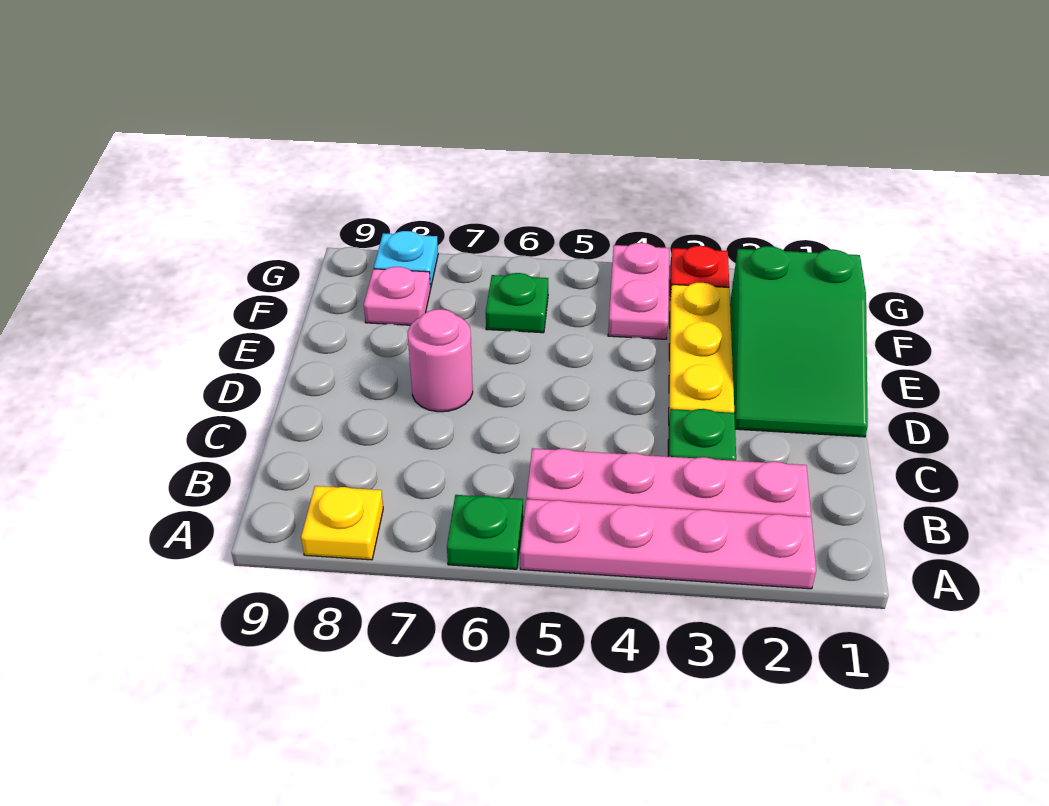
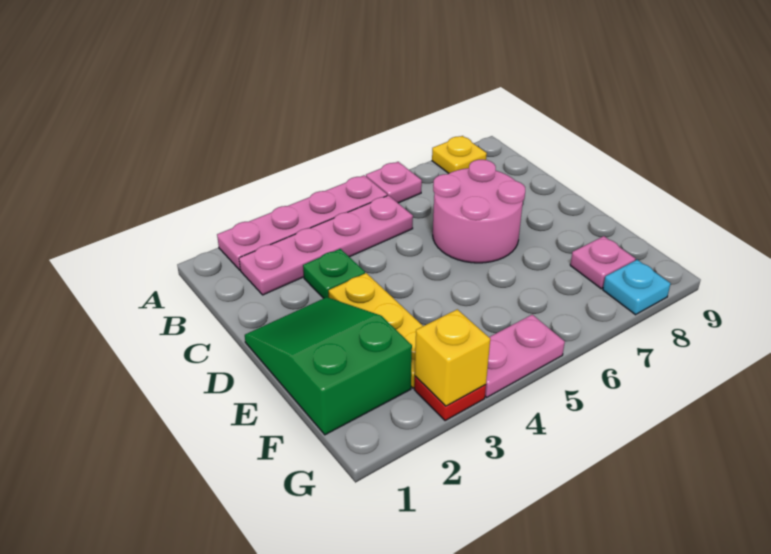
green 1x1 plate [447,495,523,569] -> pink 1x1 plate [366,162,422,203]
pink 1x1 round brick [408,309,473,412] -> pink 2x2 round brick [433,160,525,263]
pink 1x2 plate [608,243,669,339] -> pink 1x2 plate turned to [485,315,565,397]
green 1x1 plate [486,273,548,333] -> none
none -> yellow 1x1 brick [415,309,490,406]

